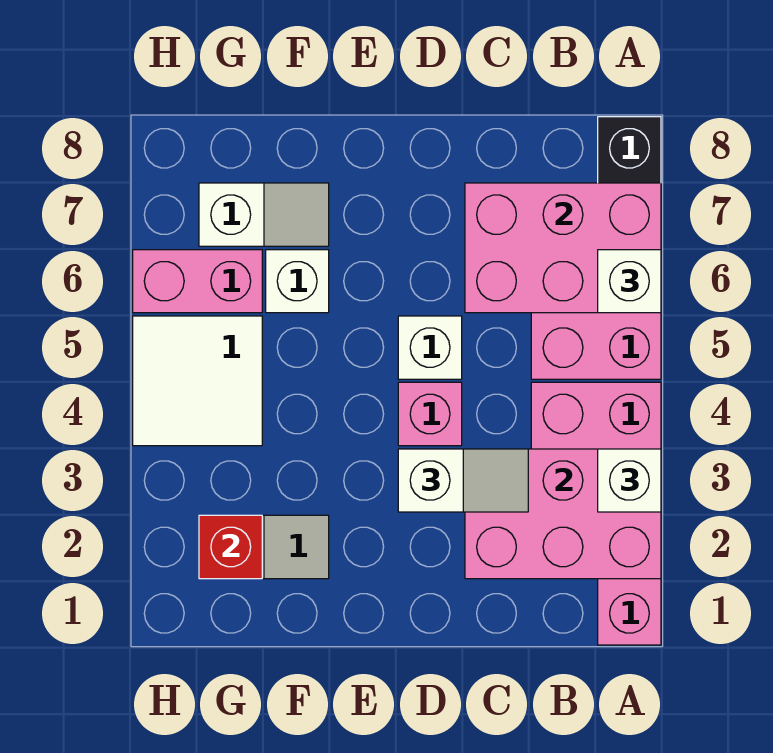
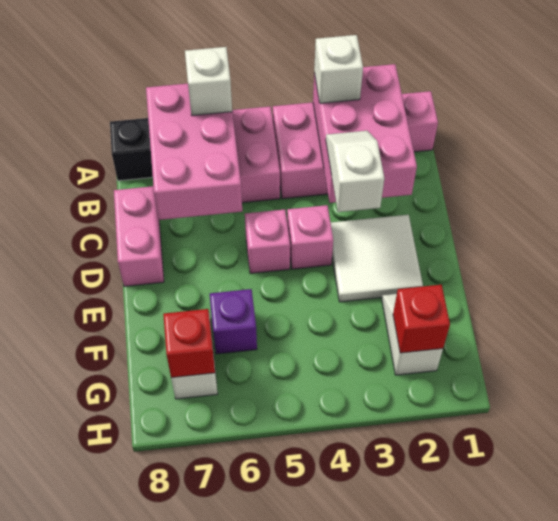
white 1x1 brick [398,316,462,379] -> pink 1x1 brick [245,209,290,273]
white 1x1 brick [266,250,329,313] -> purple 1x1 brick [210,289,257,354]
white 2x2 tile [133,316,262,446] -> white 2x2 tile moved to [331,215,423,302]
pink 1x2 brick [133,250,262,313] -> pink 1x2 brick moved to [114,186,164,286]
none -> red 1x1 brick [163,309,215,378]

